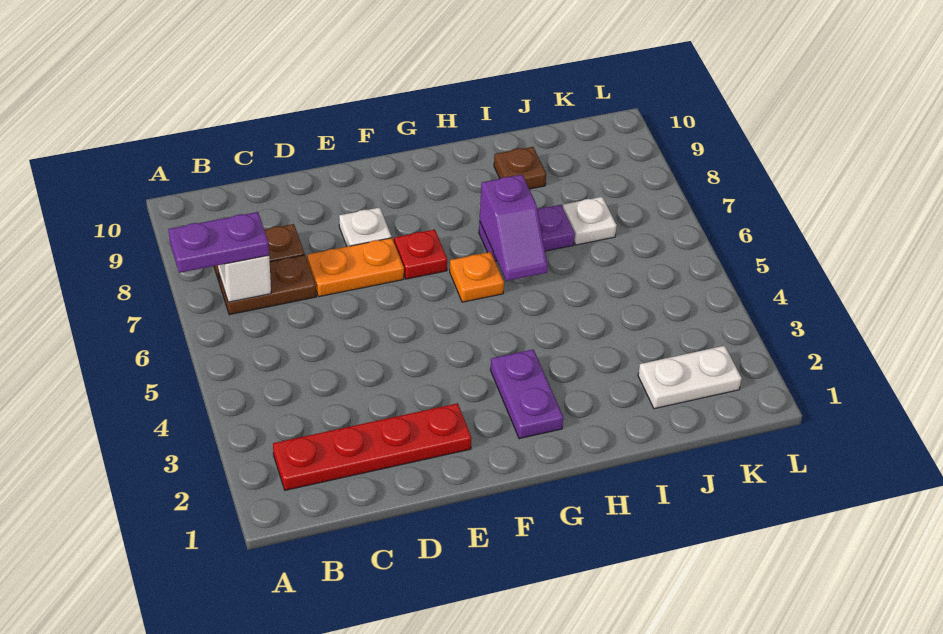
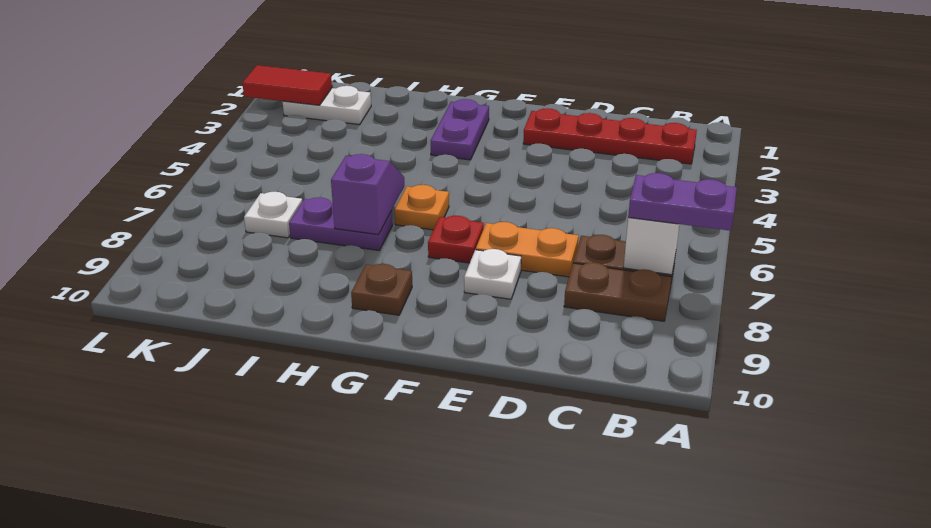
brown 1x1 plate [494,147,546,189] -> brown 1x1 plate moved to [351,264,412,315]
none -> red 1x2 tile [242,65,332,105]

